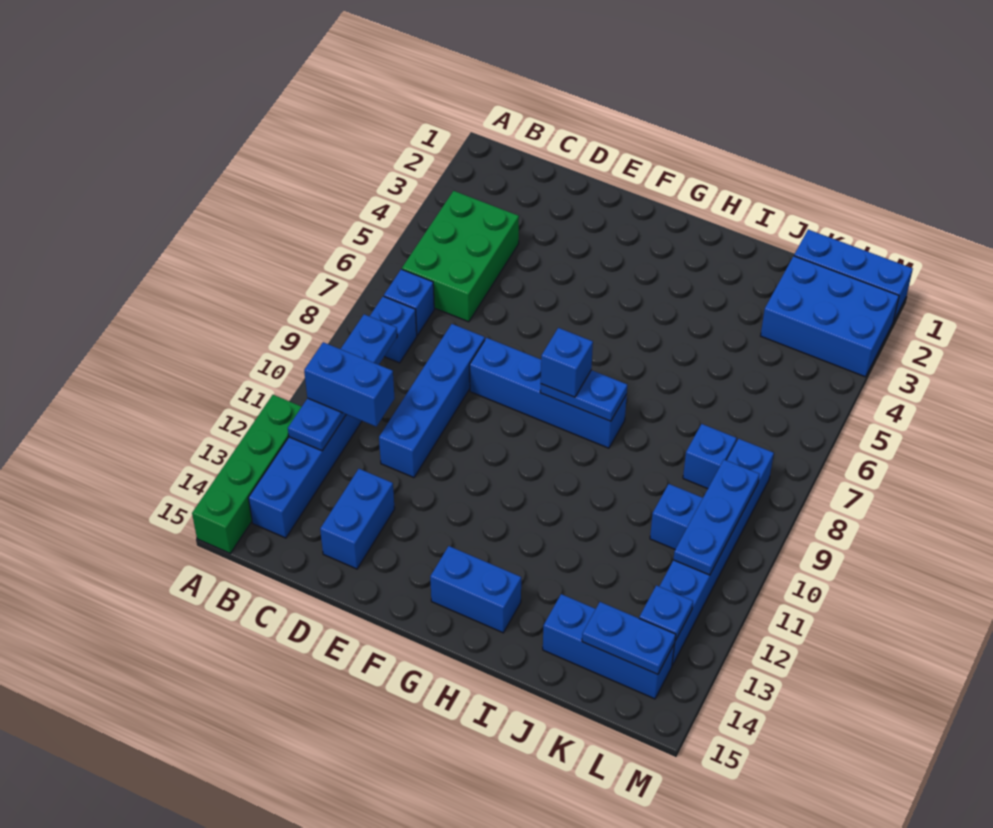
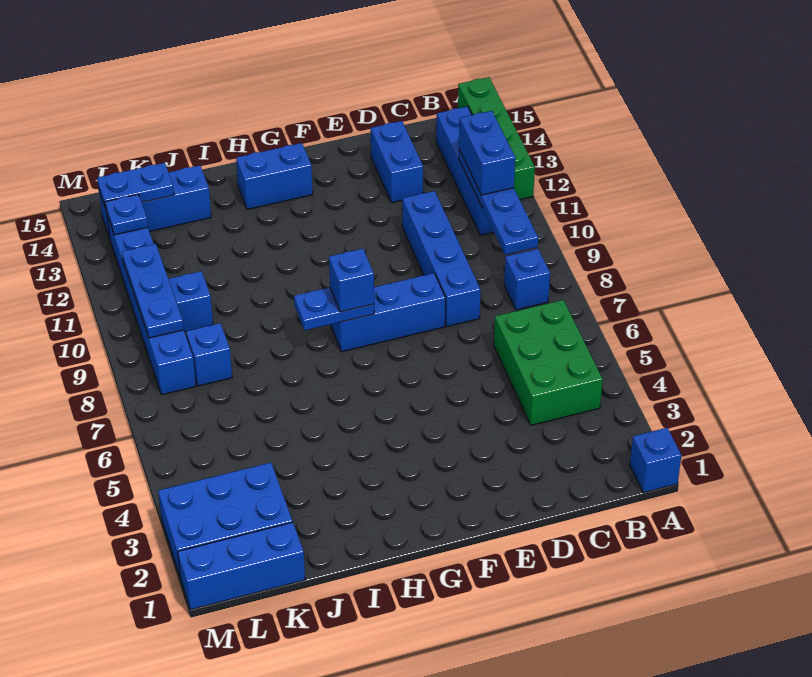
blue 1x1 brick [384,269,434,335] -> blue 1x1 brick moved to [630,428,681,493]
blue 1x2 brick [304,342,395,426] -> blue 1x2 brick turned to [459,111,515,195]
blue 1x4 brick [470,338,627,448] -> blue 1x3 brick [331,273,445,352]

